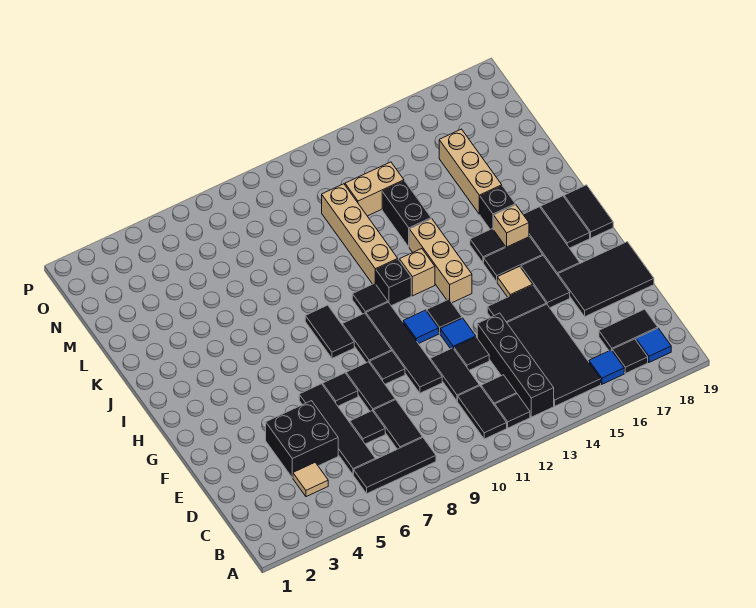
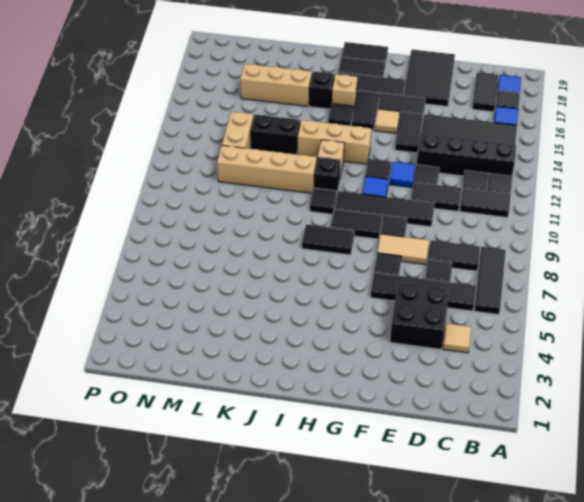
black 1x2 tile [346,362,395,411] -> tan 1x2 tile [377,234,429,265]

